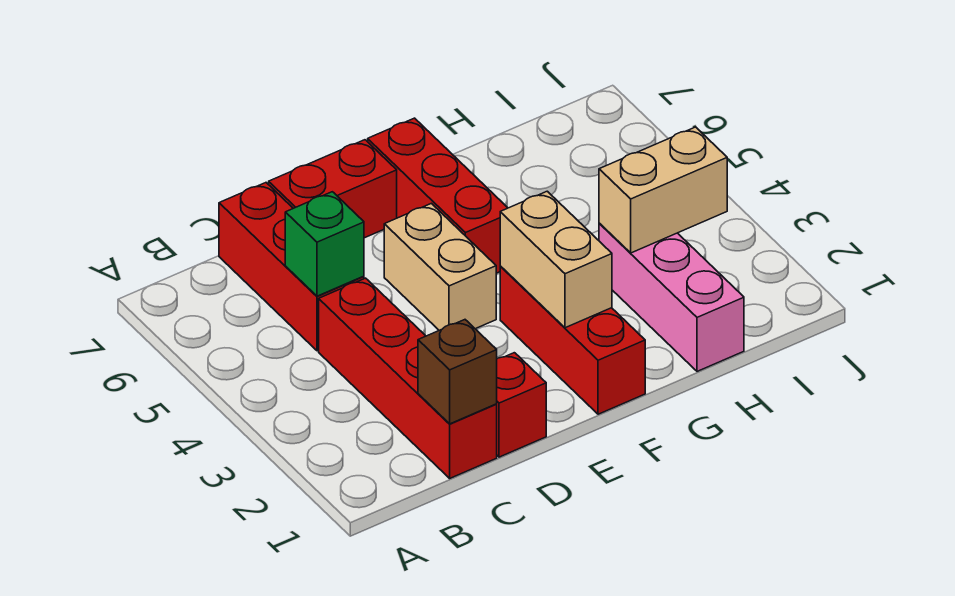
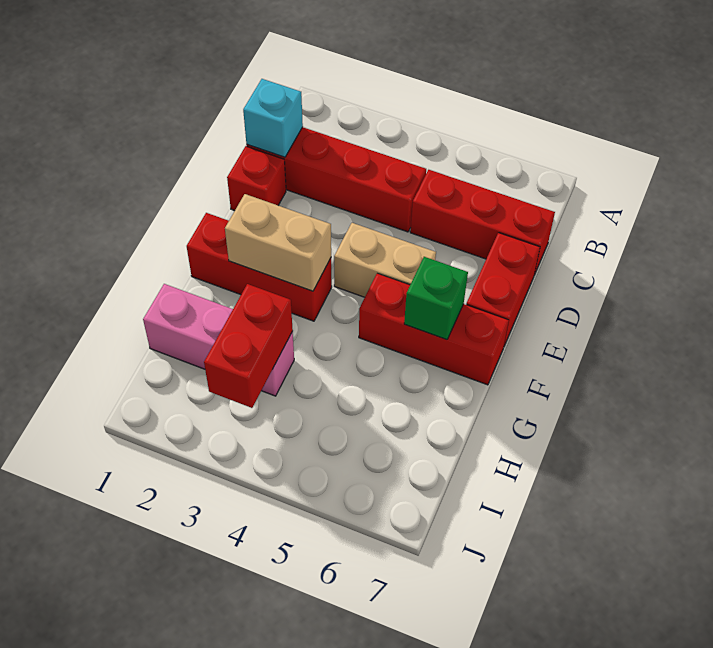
brown 1x1 brick [418,320,497,424] -> cyan 1x1 brick [243,79,303,157]
green 1x1 brick [285,192,364,296] -> green 1x1 brick moved to [404,257,468,340]
tan 1x2 brick [599,127,727,253] -> red 1x2 brick [204,284,293,408]

